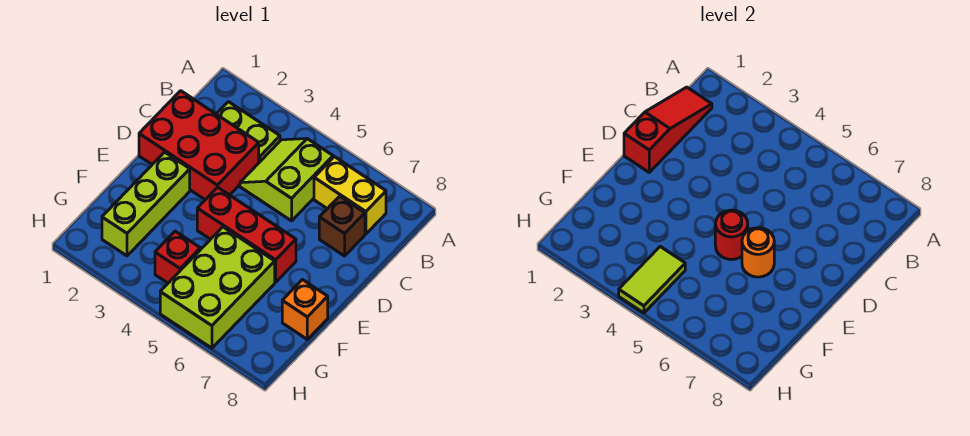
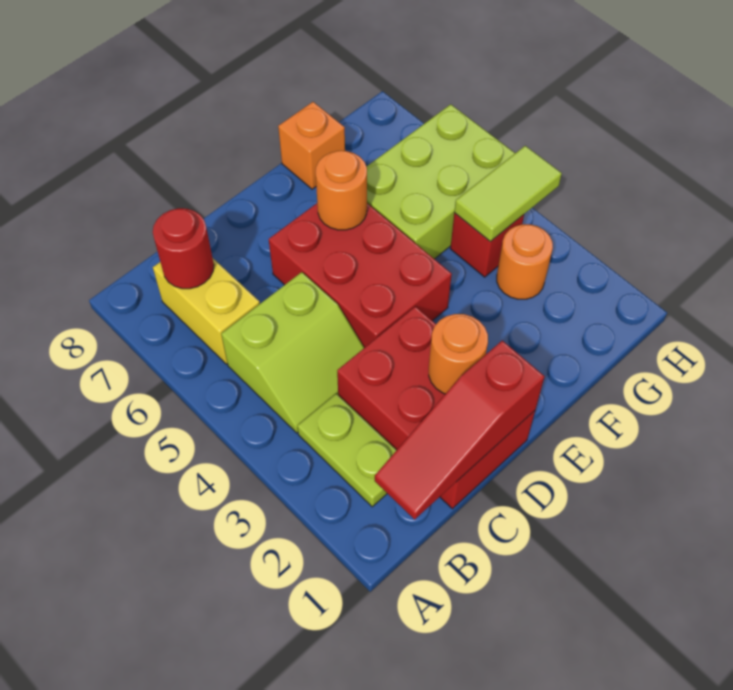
brown 1x1 brick [319,196,365,256] -> none
none -> orange 1x1 round brick [429,314,488,394]
lime 1x3 brick [102,152,190,256] -> none
red 1x3 brick [197,187,296,282] -> red 2x3 brick [269,203,452,348]
red 1x1 round brick [715,210,748,260] -> red 1x1 round brick moved to [153,208,214,289]
none -> orange 1x1 round brick [497,224,553,299]

